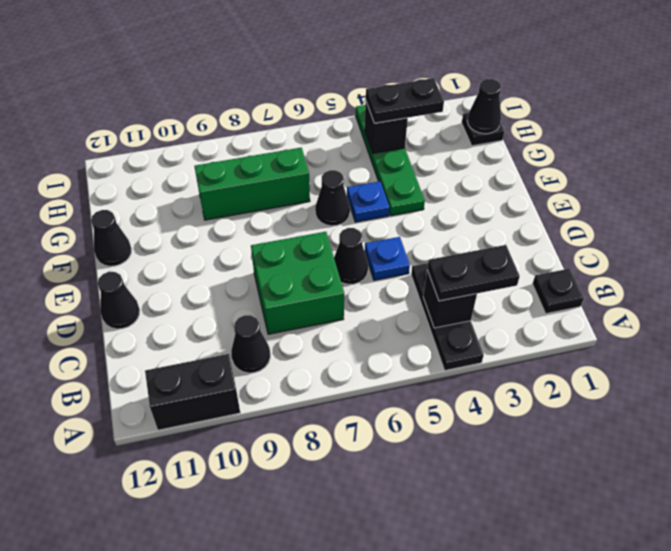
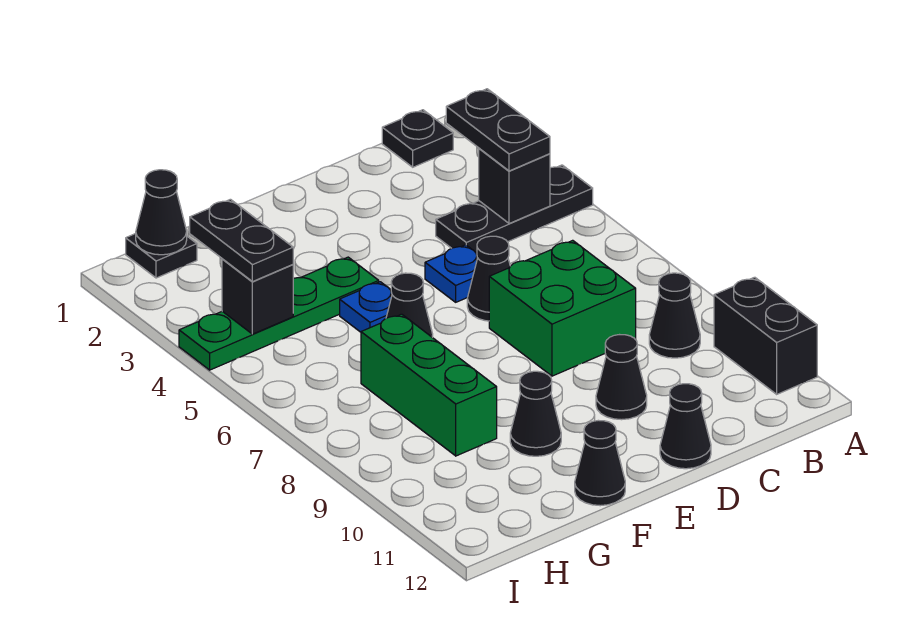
none -> black 1x1 cone [596,335,647,420]
none -> black 1x1 cone [510,371,561,456]

